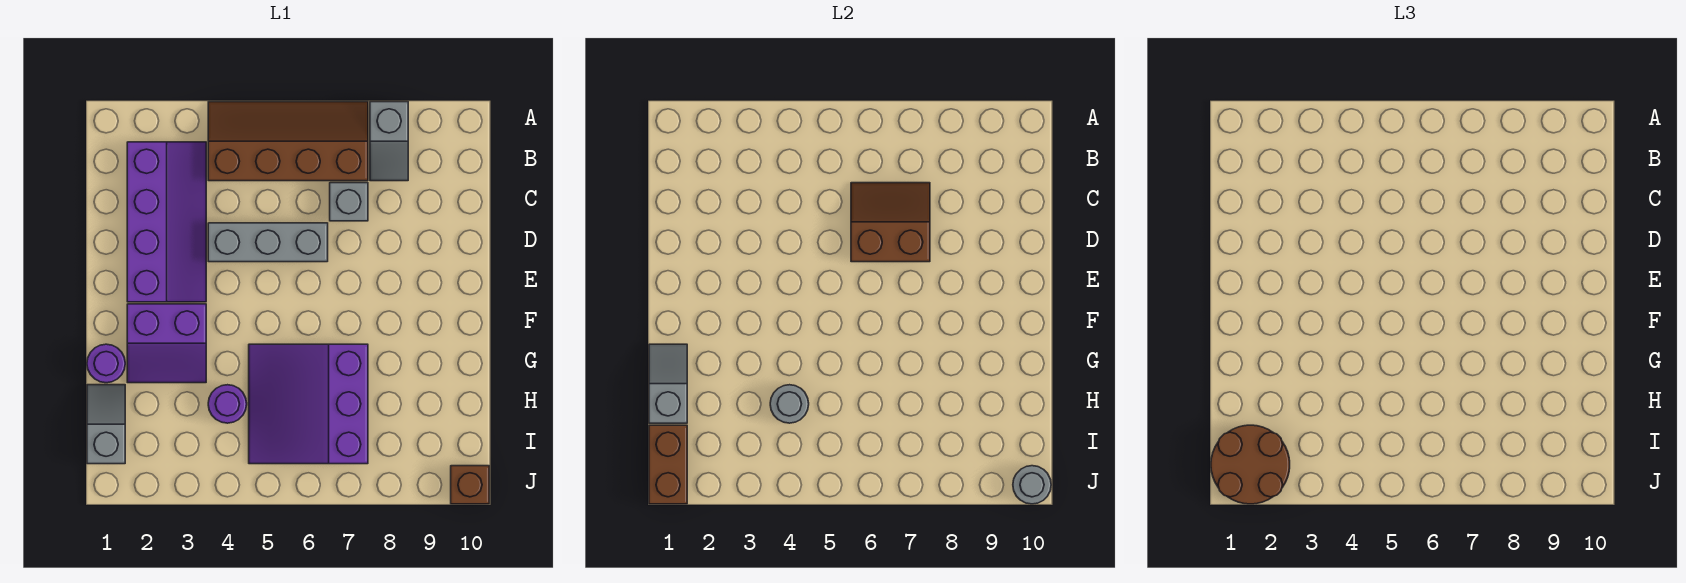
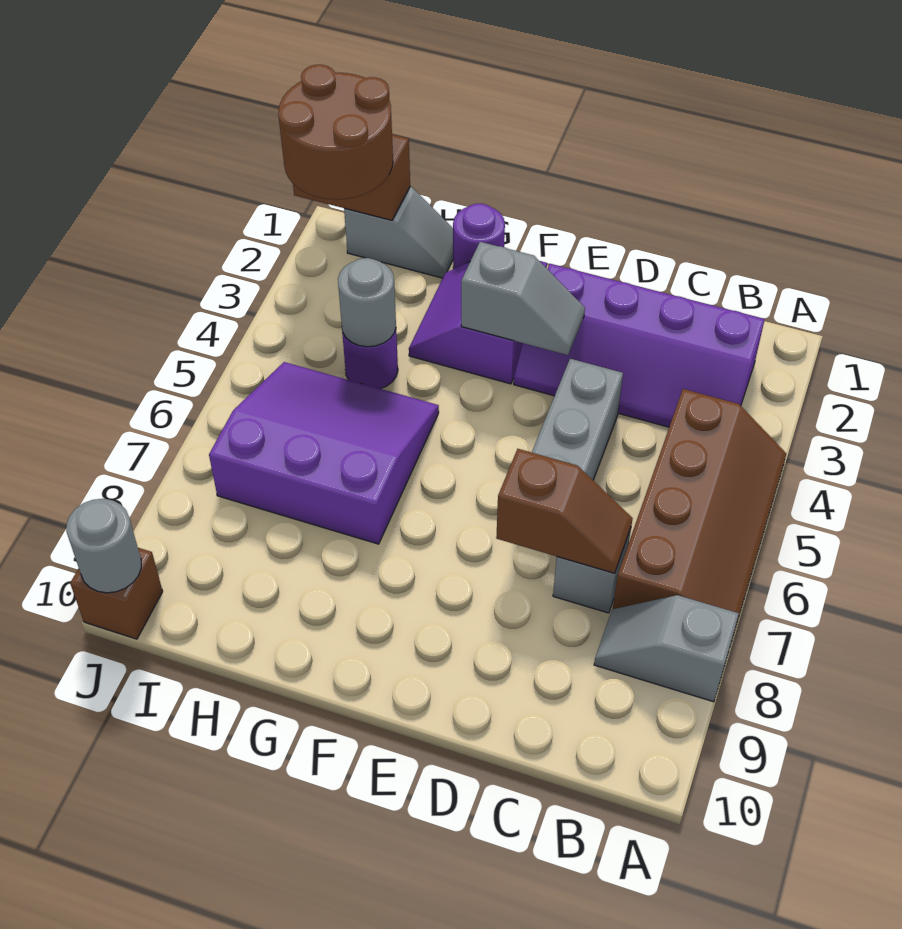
brown 2x2 slope [851,183,930,262] -> brown 1x2 slope [496,449,633,573]
grey 1x2 slope [649,344,687,423] -> grey 1x2 slope moved to [461,242,585,355]

